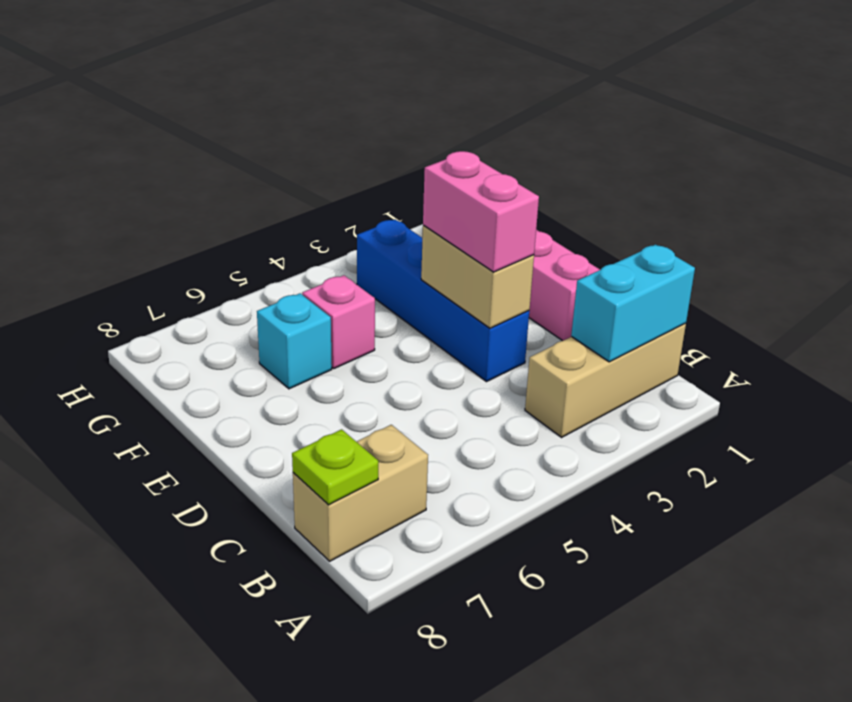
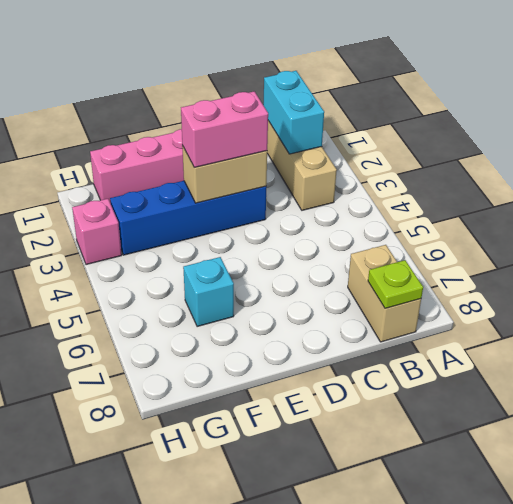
pink 1x1 brick [302,275,375,368] -> pink 1x1 brick moved to [72,199,122,265]

